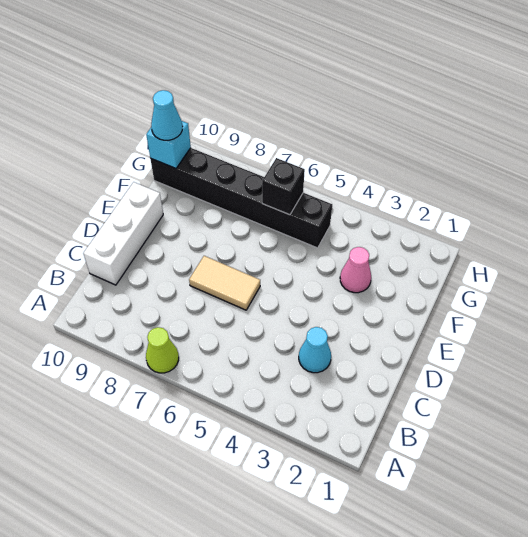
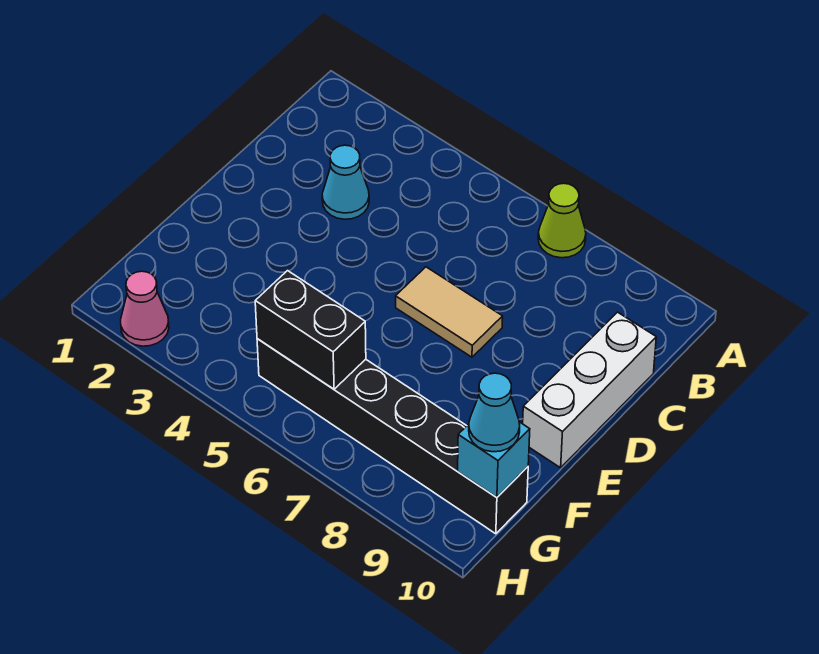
pink 1x1 cone [340,247,371,293] -> pink 1x1 cone moved to [121,271,169,346]
black 1x1 brick [262,158,305,215] -> black 1x2 brick [255,271,366,389]

